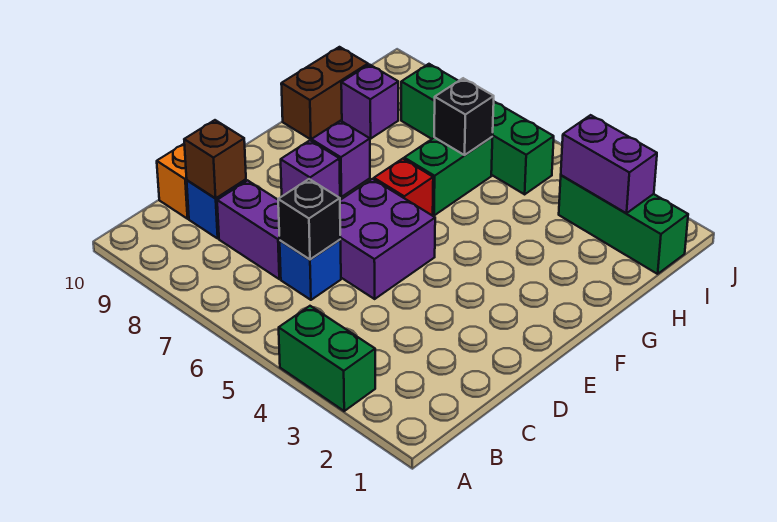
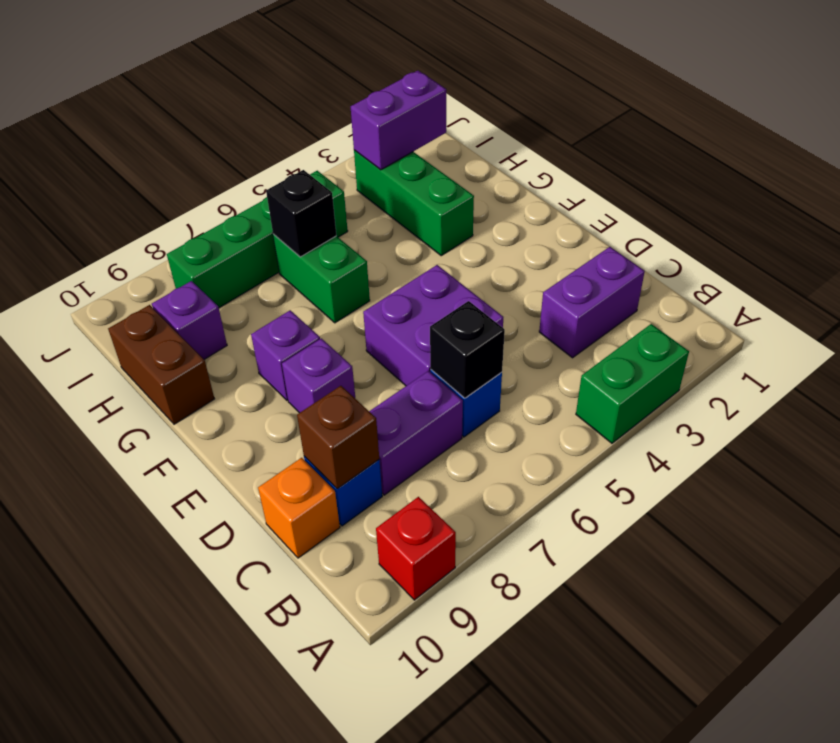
none -> purple 1x2 brick [539,247,645,358]
red 1x1 brick [374,159,433,216] -> red 1x1 brick moved to [376,497,456,600]
green 1x3 brick [559,175,688,274] -> green 1x3 brick turned to [354,150,474,256]

